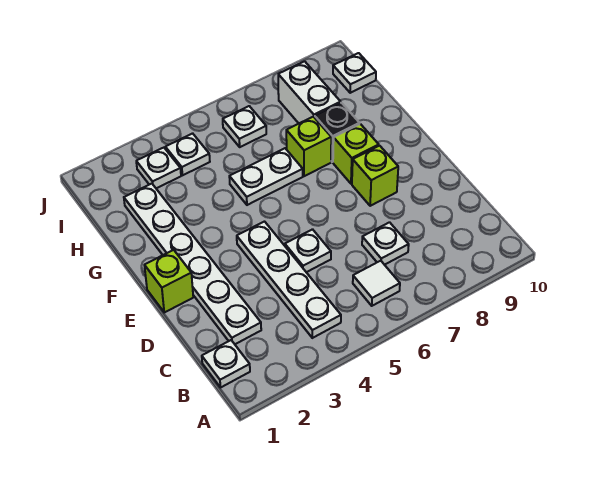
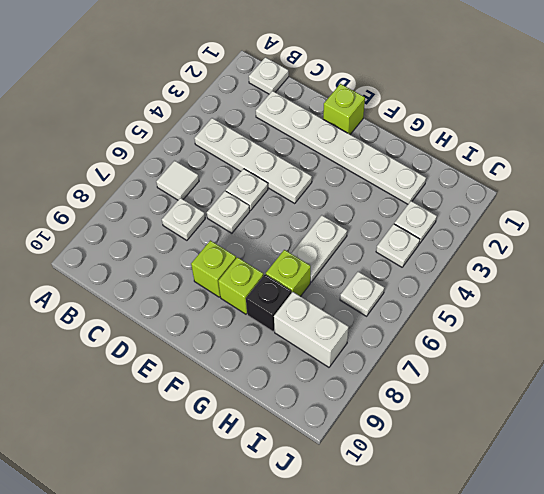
white 1x1 plate [333,53,376,93] -> white 1x1 plate moved to [207,191,250,233]

